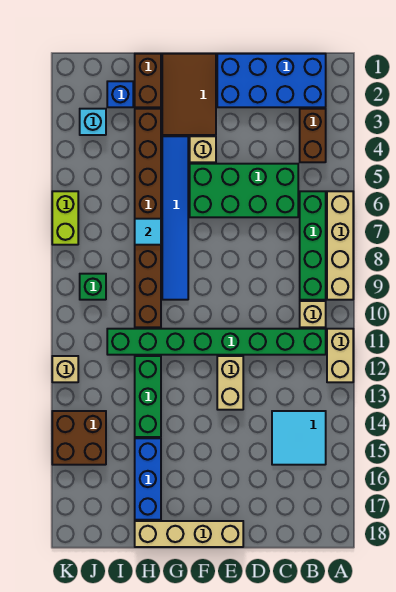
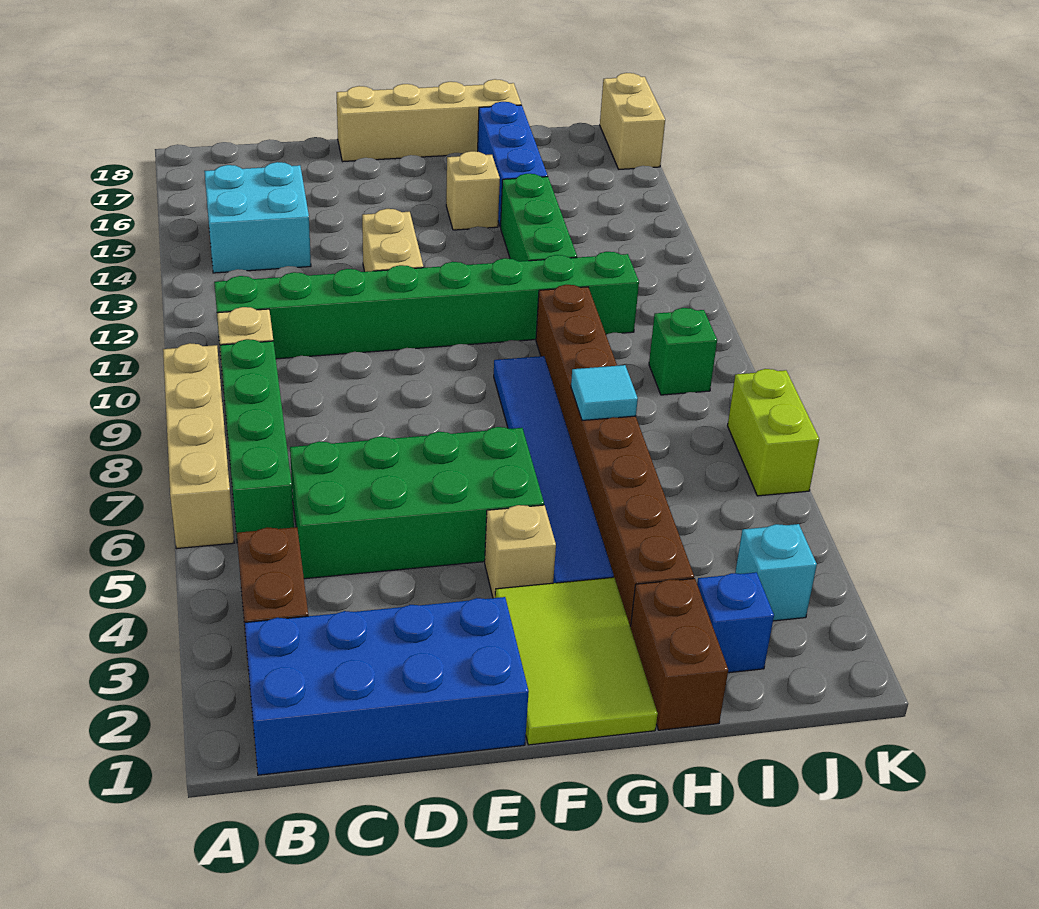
tan 1x2 brick [327,329,353,382] -> tan 1x2 brick moved to [600,73,665,169]
cyan 2x2 tile [272,411,326,465] -> cyan 2x2 brick [204,162,311,273]
brown 2x3 tile [162,54,216,135] -> lime 2x3 tile [495,577,658,745]
brown 2x2 brick [52,411,106,465] -> none
tan 1x1 brick [52,356,78,382] -> tan 1x1 brick moved to [446,151,500,230]

